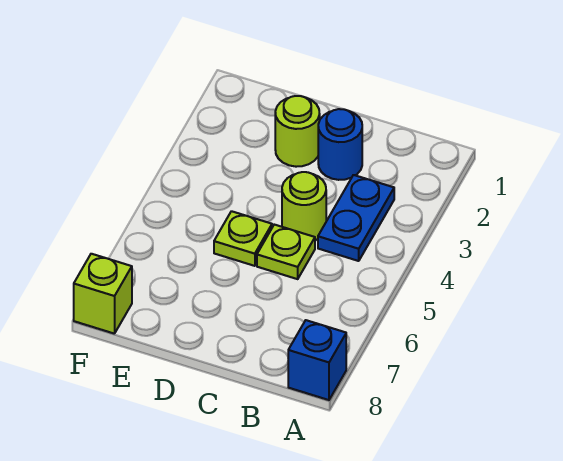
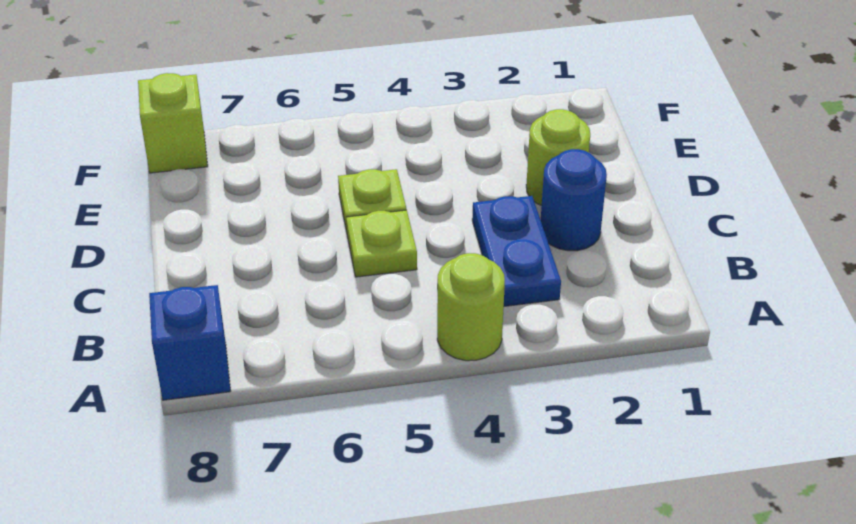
blue 1x2 plate [318,175,394,261] -> blue 1x2 plate turned to [472,196,561,306]
lime 1x1 round brick [282,172,326,241] -> lime 1x1 round brick moved to [437,253,505,361]

